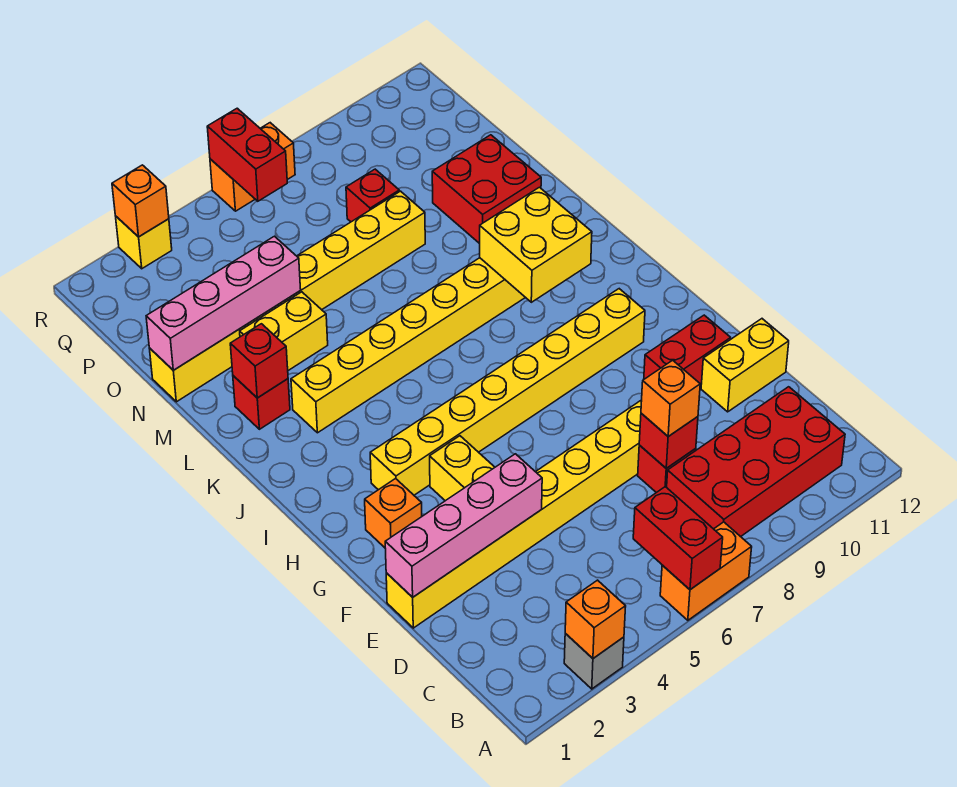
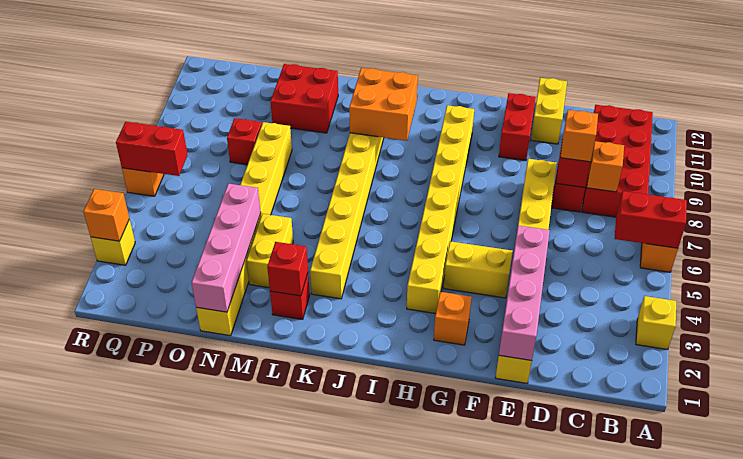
grey 1x1 brick [564,634,624,689] -> yellow 1x1 brick [636,296,676,350]
orange 1x1 brick [565,580,626,658] -> orange 1x1 brick moved to [587,141,624,192]
yellow 2x2 brick [480,187,592,302] -> orange 2x2 brick [349,68,418,141]

